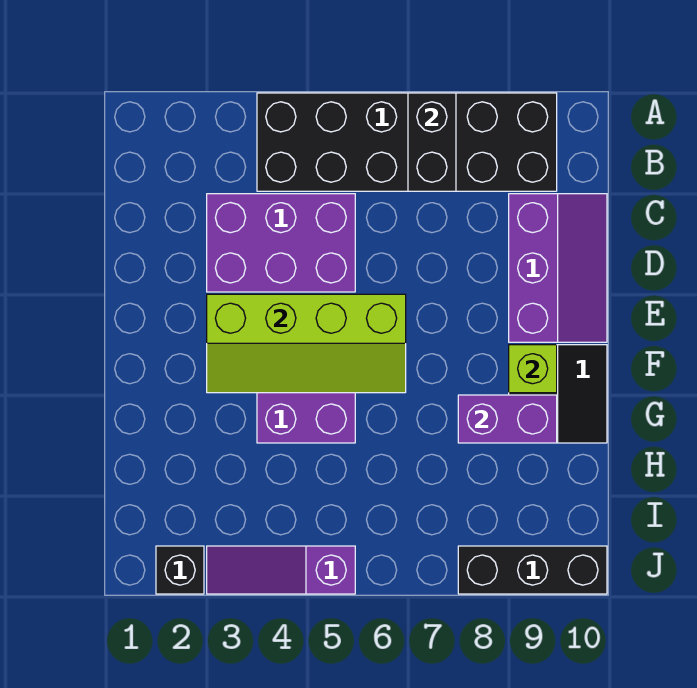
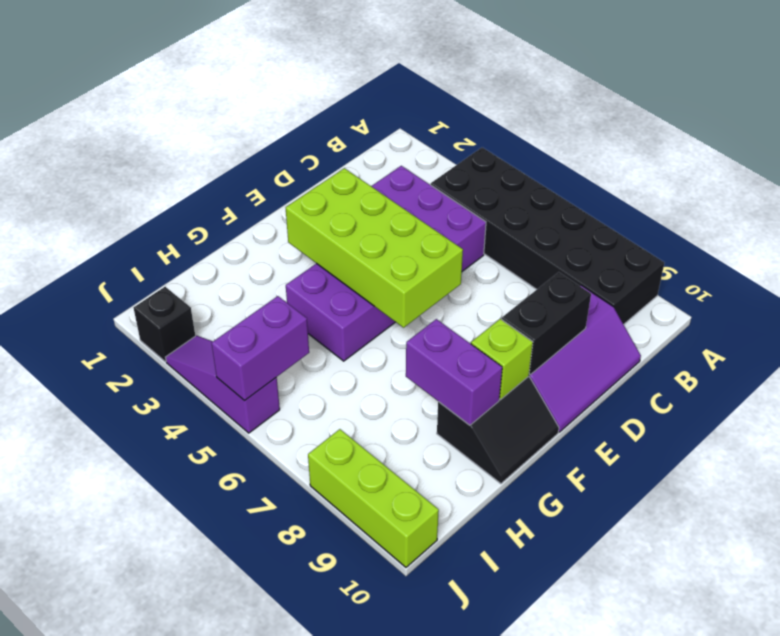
black 1x2 brick [408,93,456,191] -> black 1x2 brick moved to [502,272,591,375]
lime 2x4 slope [207,294,406,393] -> lime 2x4 brick [286,168,463,328]
none -> purple 1x2 brick [212,296,309,401]
black 1x3 brick [458,546,607,594] -> lime 1x3 brick [308,429,439,567]

